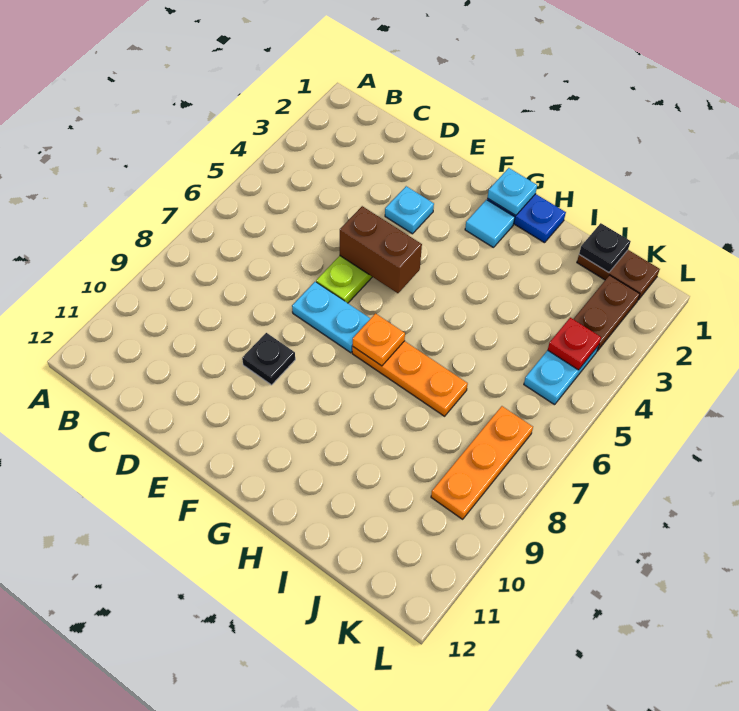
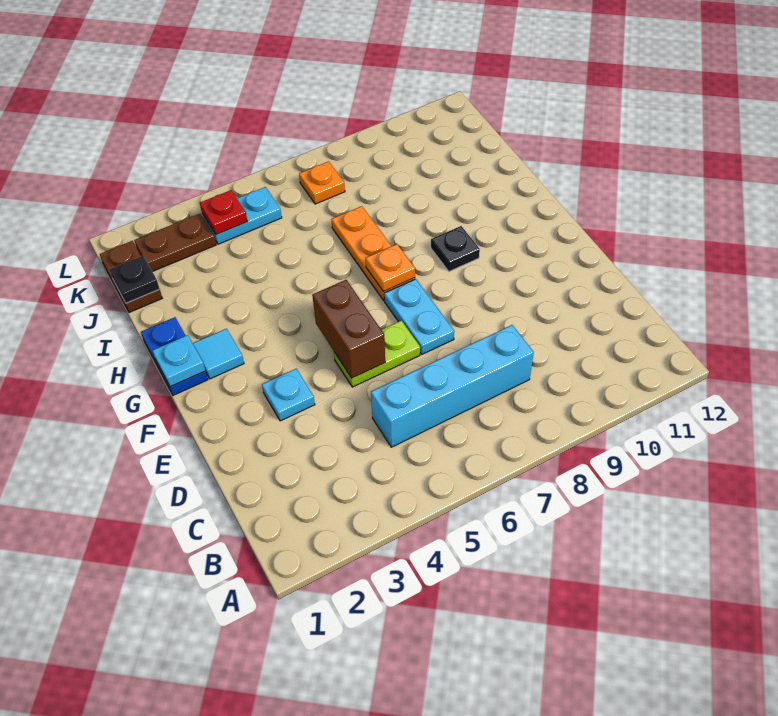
none -> cyan 1x4 brick [371,325,534,447]
black 1x1 plate [242,333,295,385] -> black 1x1 plate moved to [431,226,480,271]
orange 1x3 plate [431,406,533,519] -> orange 1x1 plate [299,161,345,204]

